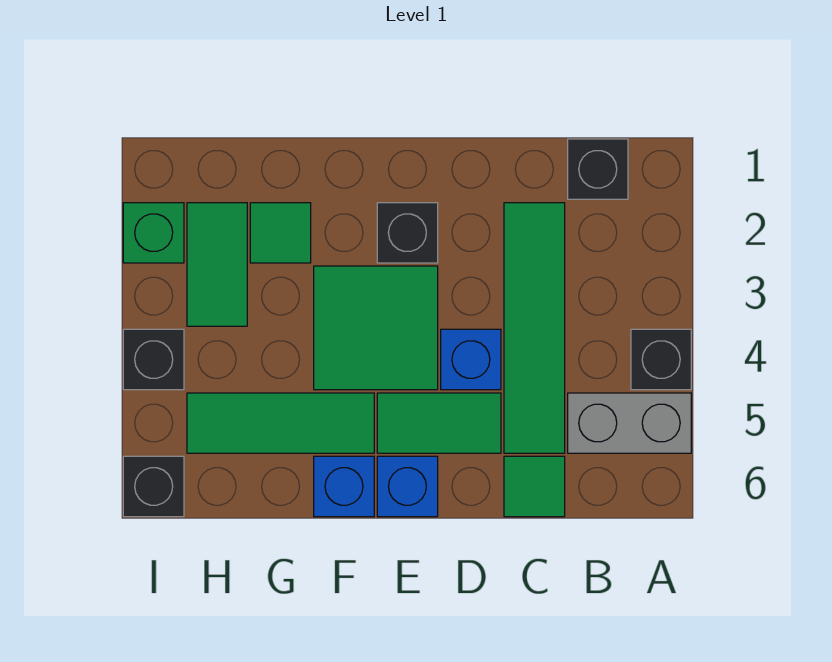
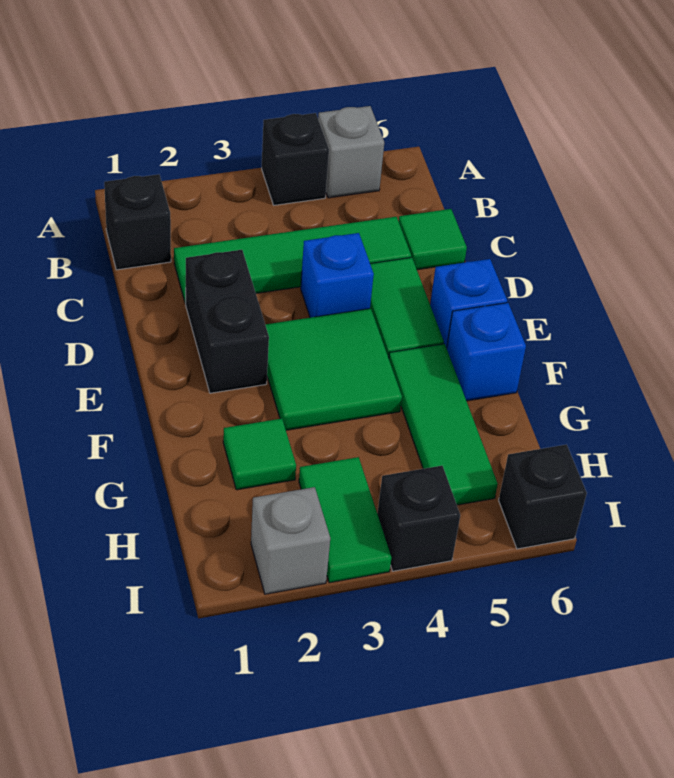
grey 1x2 brick [568,393,691,453] -> grey 1x1 brick [318,106,384,198]
black 1x1 brick [377,203,438,263] -> black 1x2 brick [185,250,269,393]
green 1x2 tile [187,203,247,326] -> green 1x2 tile turned to [299,457,391,583]
green 1x1 brick [123,203,184,263] -> grey 1x1 brick [251,487,330,594]

